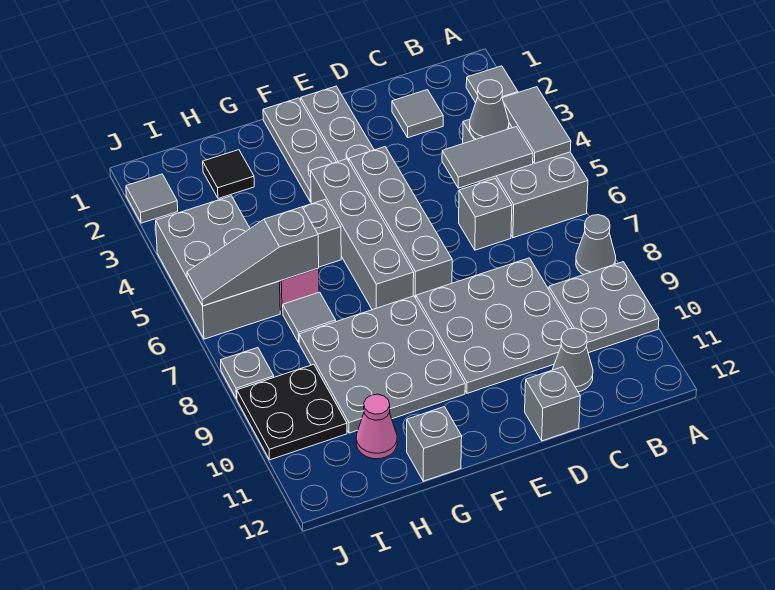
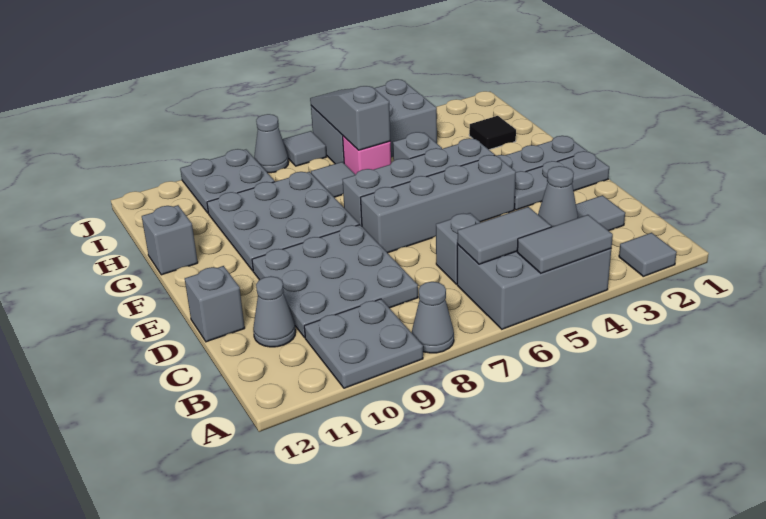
grey 1x2 tile [442,127,533,188] -> grey 1x2 tile turned to [457,207,551,264]
pink 1x1 cone [356,394,397,459] -> none
black 2x2 plate [237,364,347,460] -> grey 2x2 plate [180,149,275,213]
grey 1x1 tile [126,174,178,223] -> grey 1x1 tile moved to [283,131,327,166]
grey 1x1 plate [221,348,274,399] -> grey 1x1 cone [254,114,289,173]

